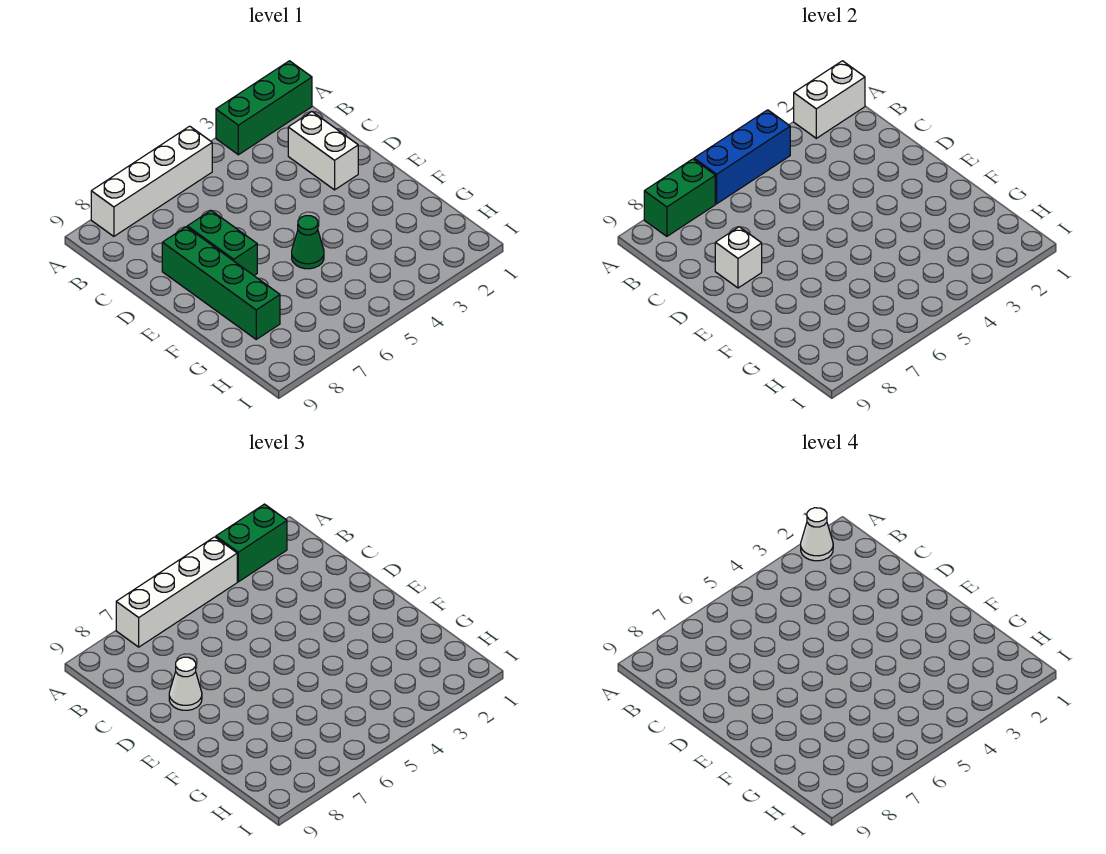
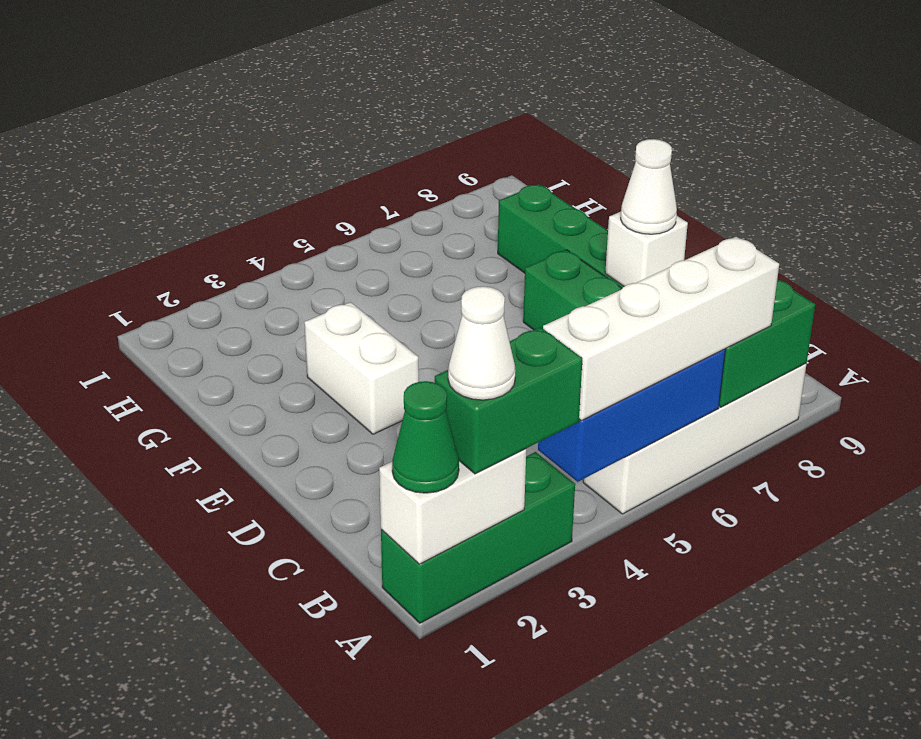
white 1x2 brick [288,112,358,190] -> white 1x2 brick moved to [304,302,419,434]
green 1x1 cone [292,216,324,269] -> green 1x1 cone moved to [392,381,459,493]

